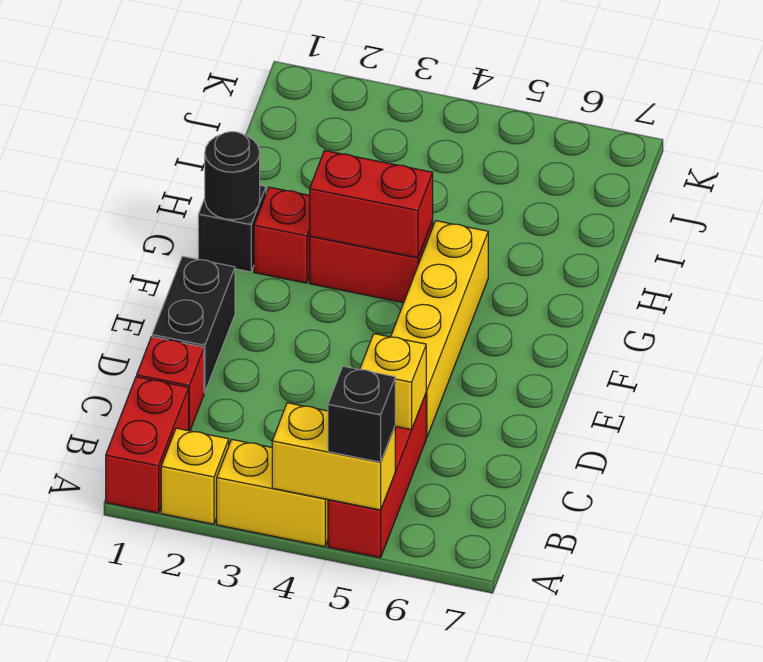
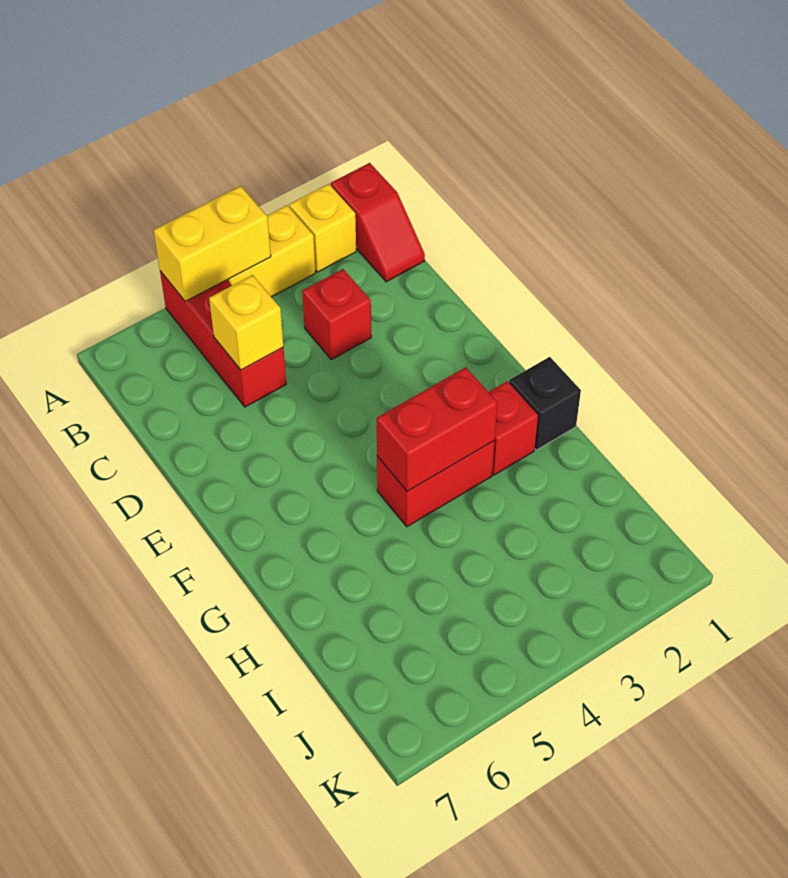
red 1x2 brick [106,377,189,513] -> red 1x2 slope [331,163,425,282]
black 1x1 brick [328,366,395,462] -> none
red 1x1 brick [137,337,204,431] -> red 1x1 brick moved to [302,269,371,360]
black 1x2 brick [152,256,235,393] -> none
yellow 1x4 brick [391,221,488,437] -> none
black 1x1 round brick [205,132,260,220] -> none

